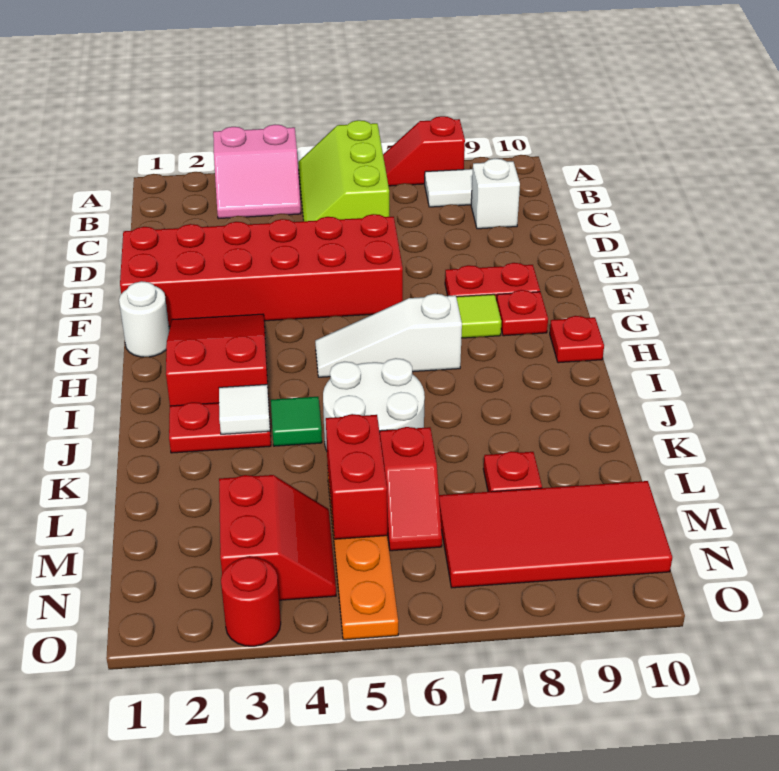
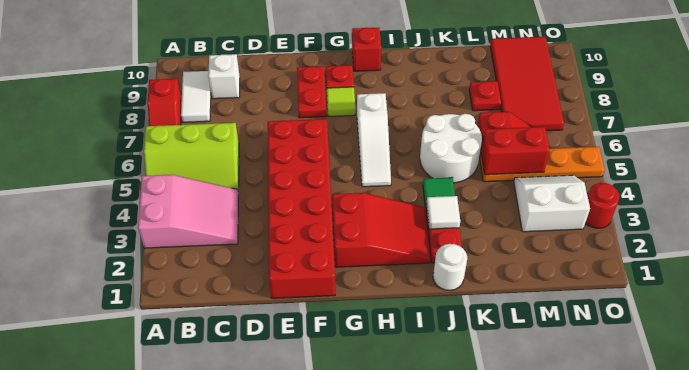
pink 2x2 slope [213,125,301,219] -> pink 2x3 slope [138,175,238,248]
white 1x1 round brick [119,281,169,357] -> white 1x1 round brick moved to [433,244,467,290]
red 2x3 slope [166,314,269,406] -> red 2x3 slope turned to [332,193,430,267]
red 1x1 plate [550,316,604,363] -> red 1x1 brick [352,28,381,71]
red 2x2 slope [219,475,336,600] -> white 2x2 slope [514,175,590,232]

